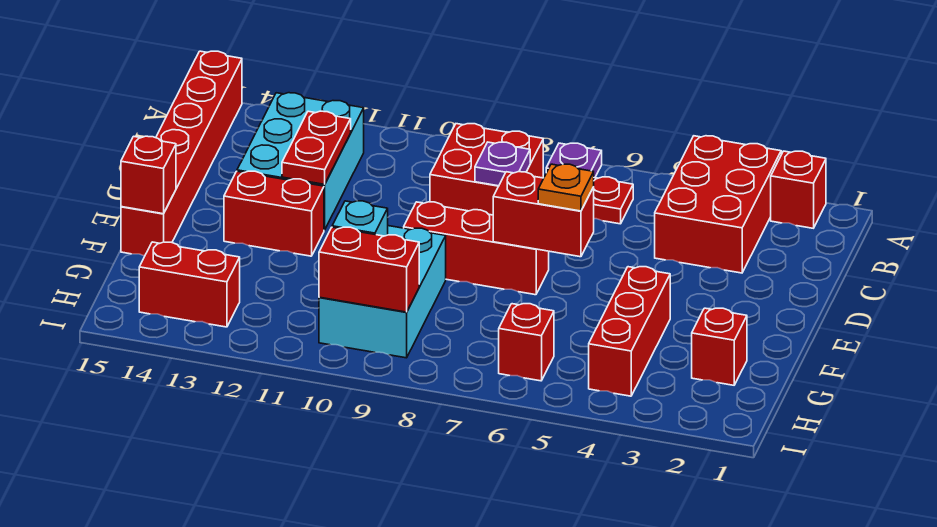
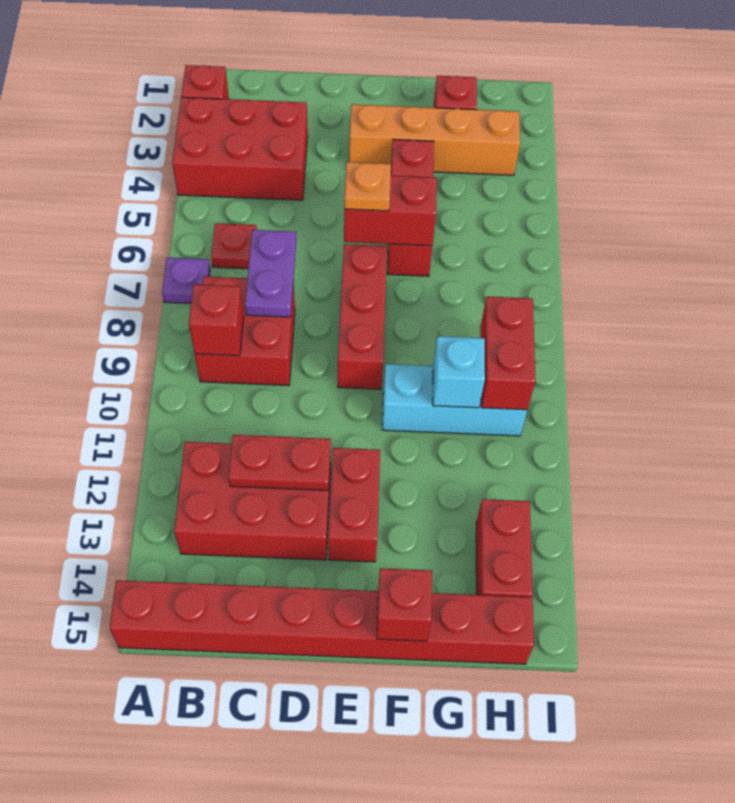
red 1x6 brick [121,51,242,256] -> red 1x8 brick [110,580,534,664]
cyan 2x3 brick [237,93,364,230] -> red 2x3 brick [174,442,331,560]
purple 1x1 plate [475,142,530,186] -> purple 1x2 plate [245,230,296,317]
none -> orange 1x4 brick [349,104,520,175]
red 1x2 brick [493,172,594,257] -> red 1x2 brick turned to [344,176,437,246]
red 1x3 brick [589,267,670,396] -> red 1x3 brick turned to [387,139,434,276]
cyan 2x3 brick [319,226,446,358] -> cyan 1x3 brick [382,364,527,436]
red 1x1 brick [499,304,554,381] -> red 1x1 brick moved to [189,284,244,356]

